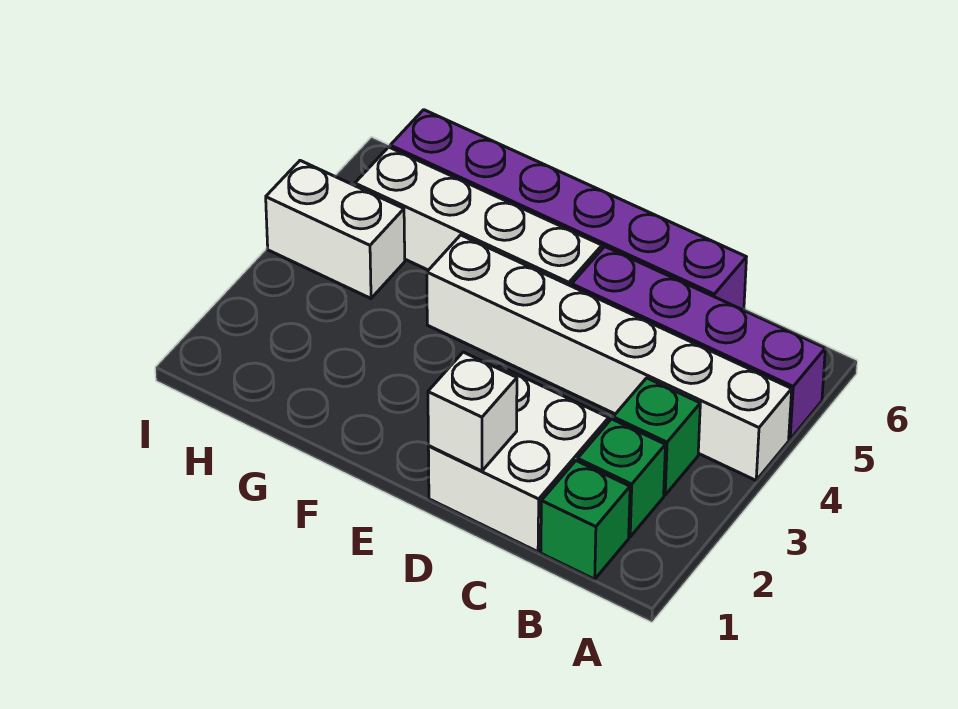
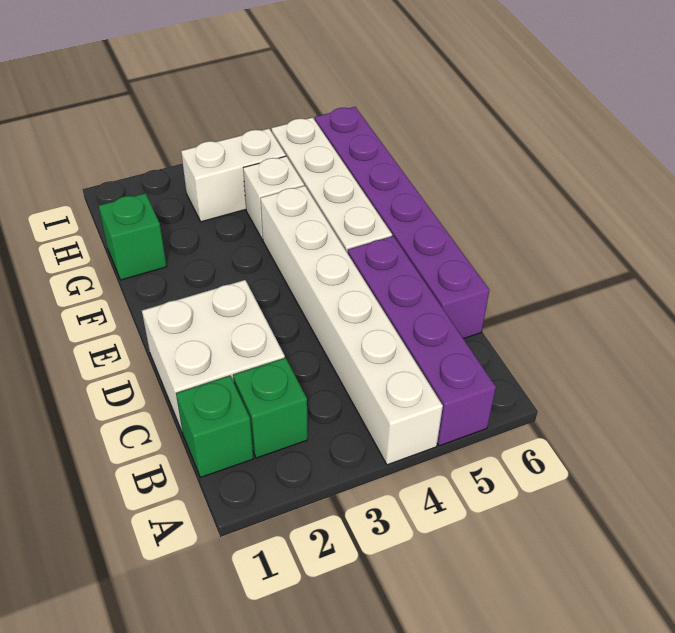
green 1x1 brick [613,378,700,495] -> green 1x1 brick moved to [99,193,167,280]
white 1x1 brick [428,352,517,471] -> white 1x1 brick moved to [243,156,304,240]
white 1x2 brick [266,161,405,298] -> white 1x2 brick turned to [181,129,286,222]

